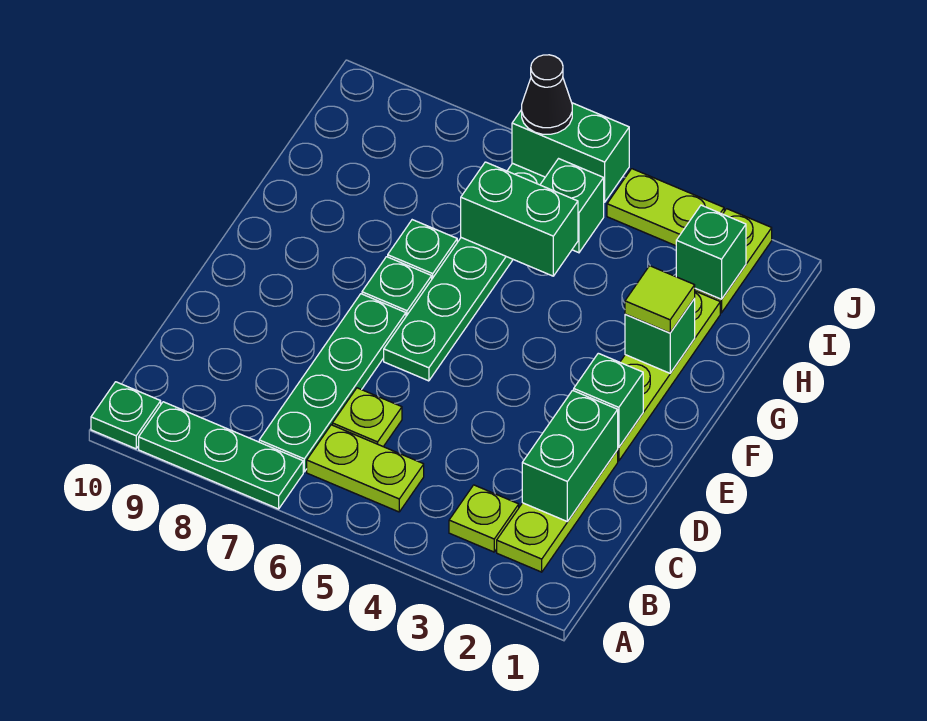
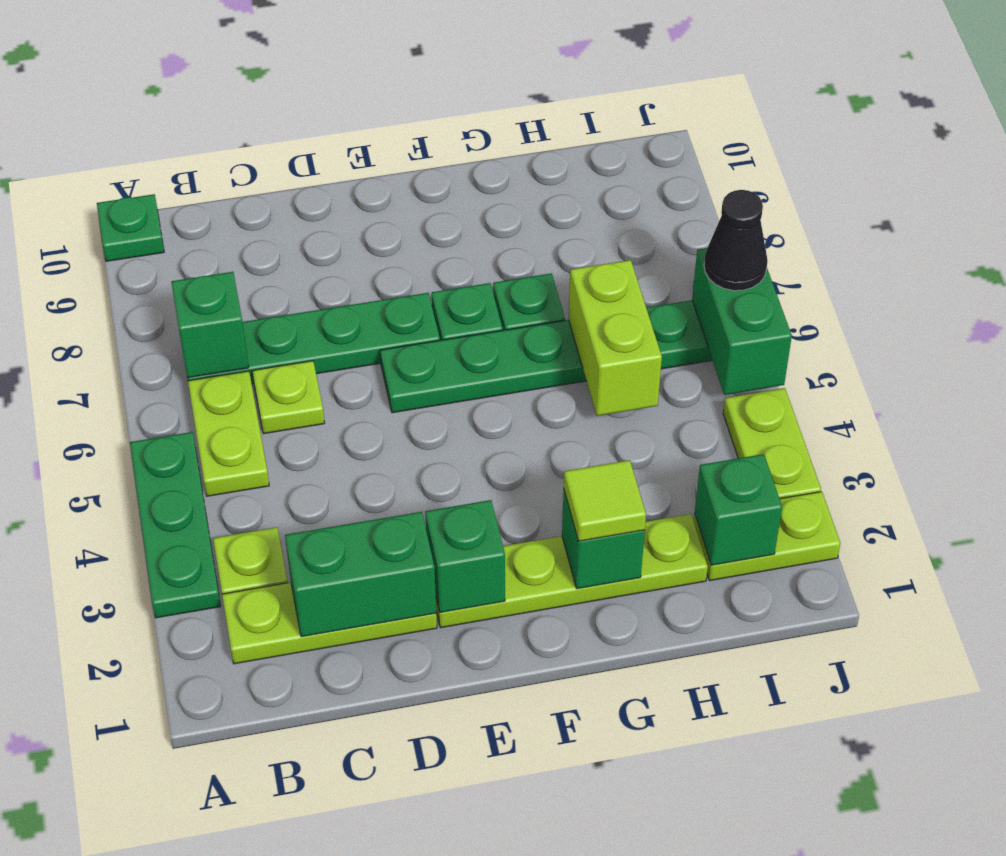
green 1x3 plate [139,402,303,509] -> green 1x3 plate moved to [130,432,221,618]
green 1x2 brick [461,162,578,276] -> lime 1x2 brick [569,260,662,416]
green 1x1 brick [540,159,604,253] -> green 1x1 brick moved to [171,272,249,378]

